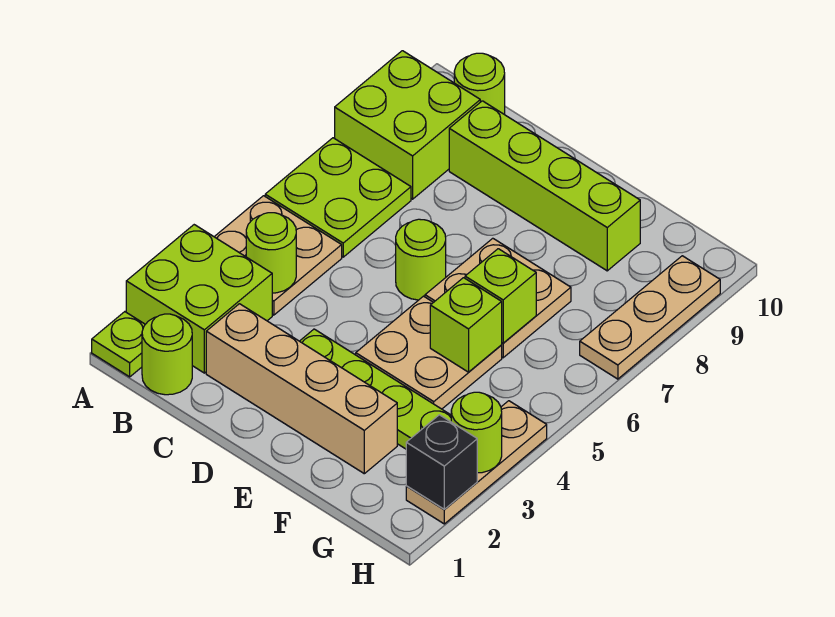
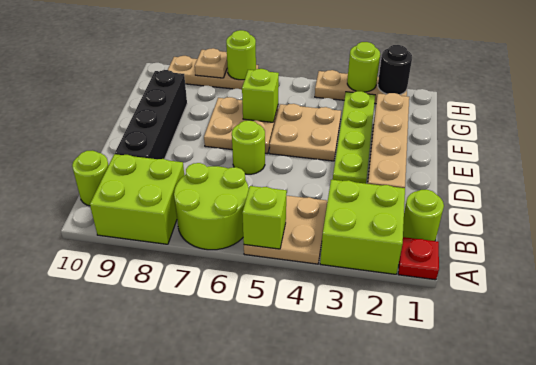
lime 1x1 plate [92,312,145,377] -> red 1x1 plate [398,237,439,280]
lime 2x2 plate [265,138,411,257] -> lime 2x2 round brick [174,163,249,250]
lime 1x1 round brick [246,213,296,293] -> lime 1x1 round brick moved to [226,30,256,80]
lime 1x4 brick [449,101,640,271] -> black 1x4 brick [115,70,187,159]
lime 1x1 brick [430,278,502,372] -> lime 1x1 brick moved to [242,186,287,249]
black 1x1 brick [406,415,477,509] -> black 1x1 round brick [378,45,412,95]
none -> tan 1x1 plate [195,48,227,78]

